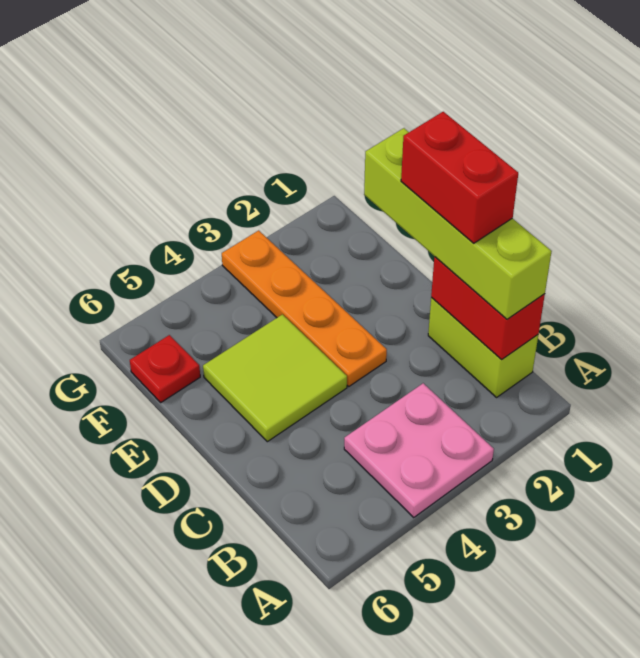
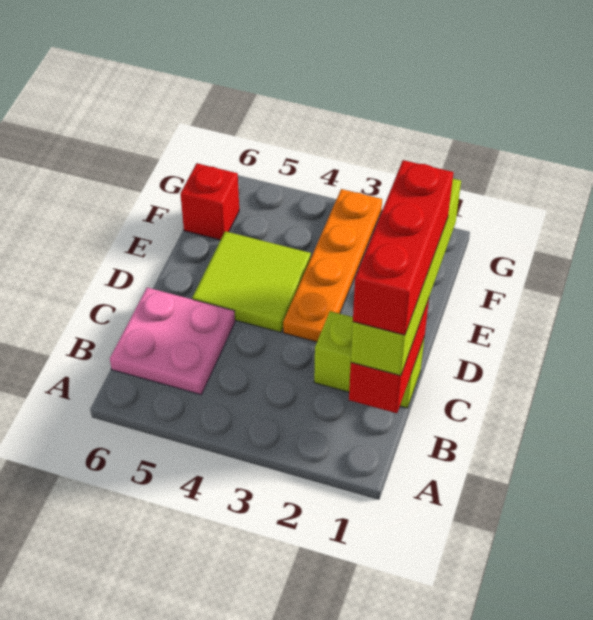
pink 2x2 plate [344,383,494,517] -> pink 2x2 plate moved to [110,288,235,395]
lime 1x2 brick [428,298,538,397] -> lime 1x2 brick turned to [314,311,424,408]
red 1x2 brick [401,112,518,243] -> red 1x3 brick [353,160,454,335]
red 1x1 plate [130,335,200,402] -> red 1x1 brick [180,163,239,240]

